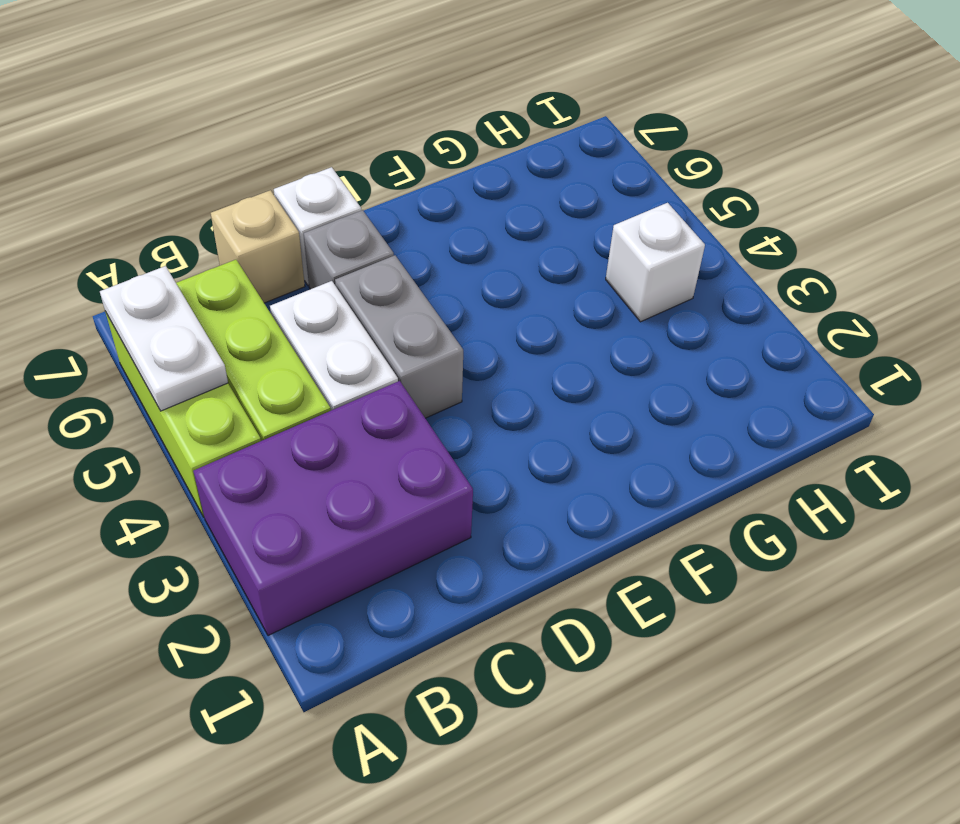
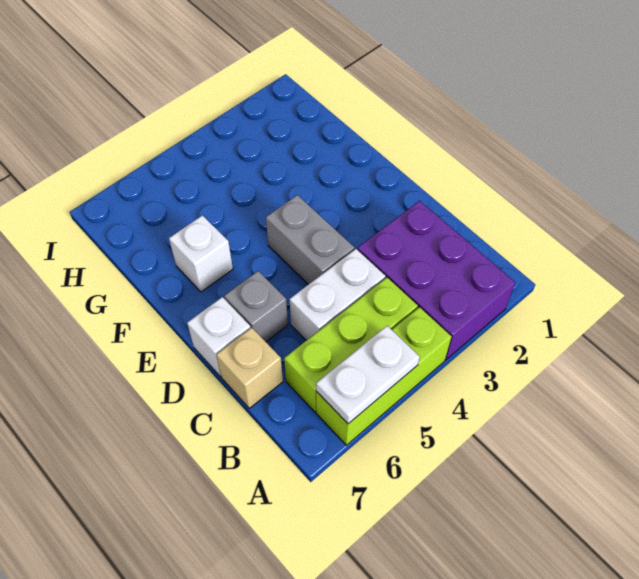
grey 1x2 brick [335,255,463,418] -> grey 1x2 brick turned to [266,195,354,285]
white 1x1 brick [606,203,705,322] -> white 1x1 brick moved to [169,215,233,292]

